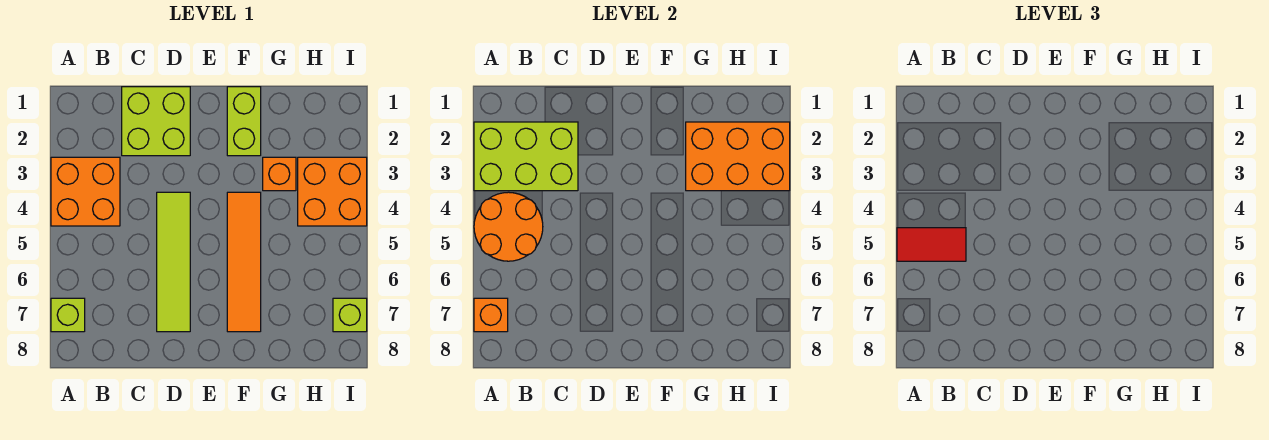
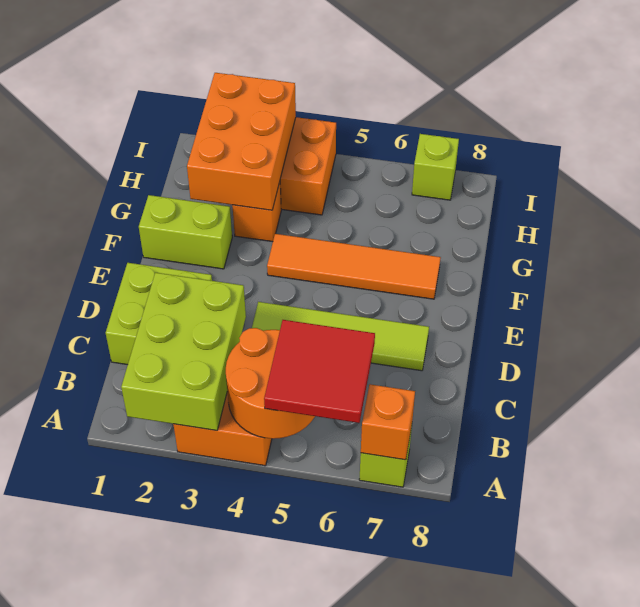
red 1x2 tile [897,228,966,261] -> red 2x2 tile [264,320,375,423]

